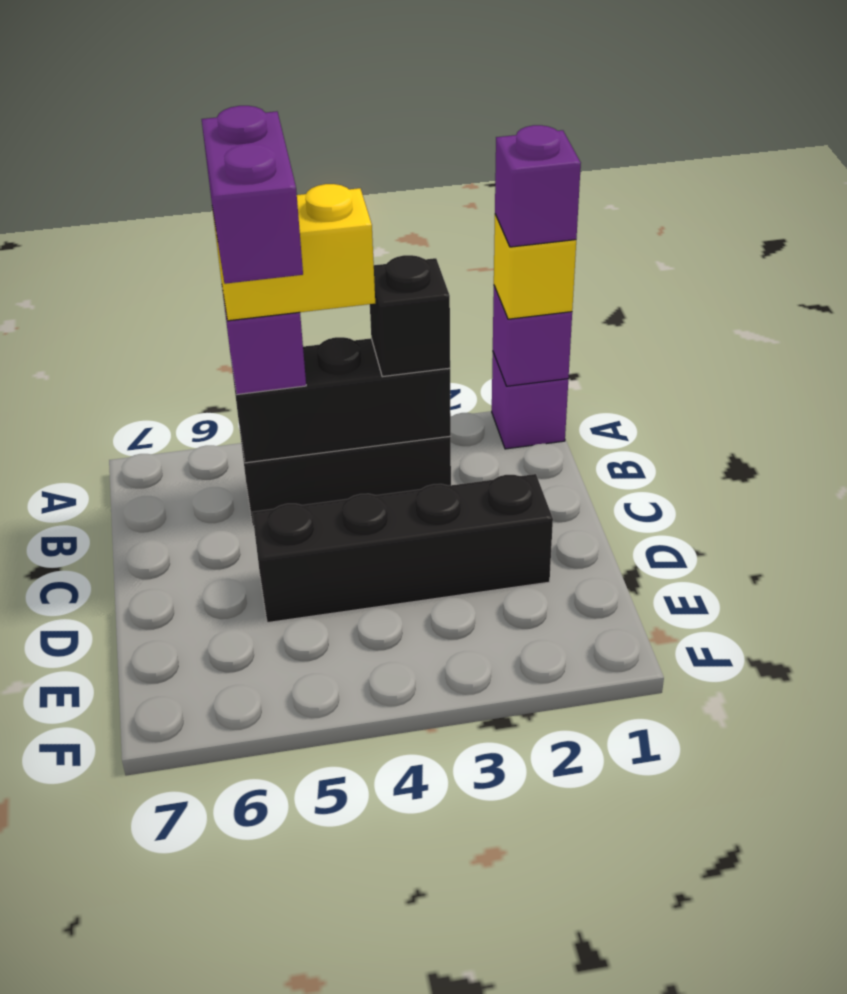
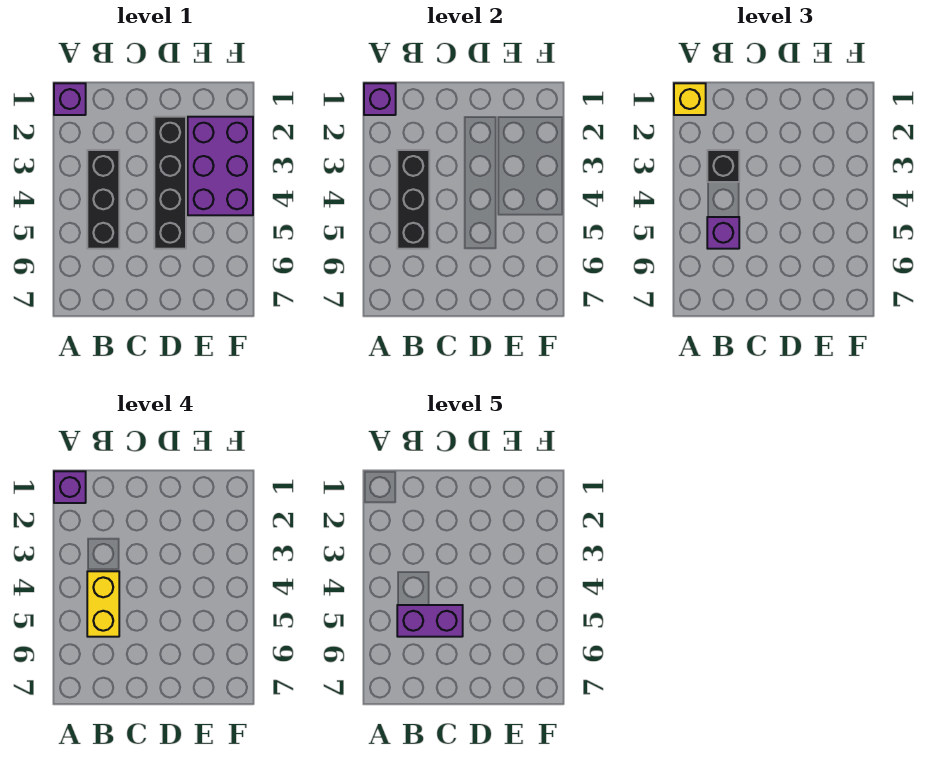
none -> purple 2x3 brick [188,117,253,215]

